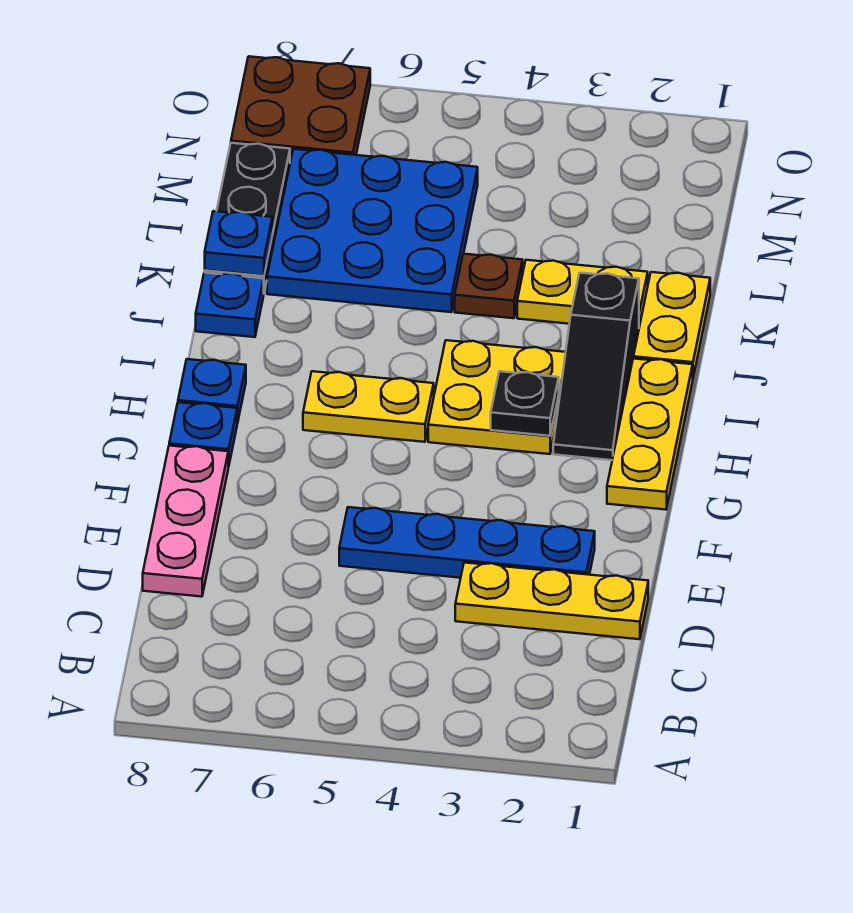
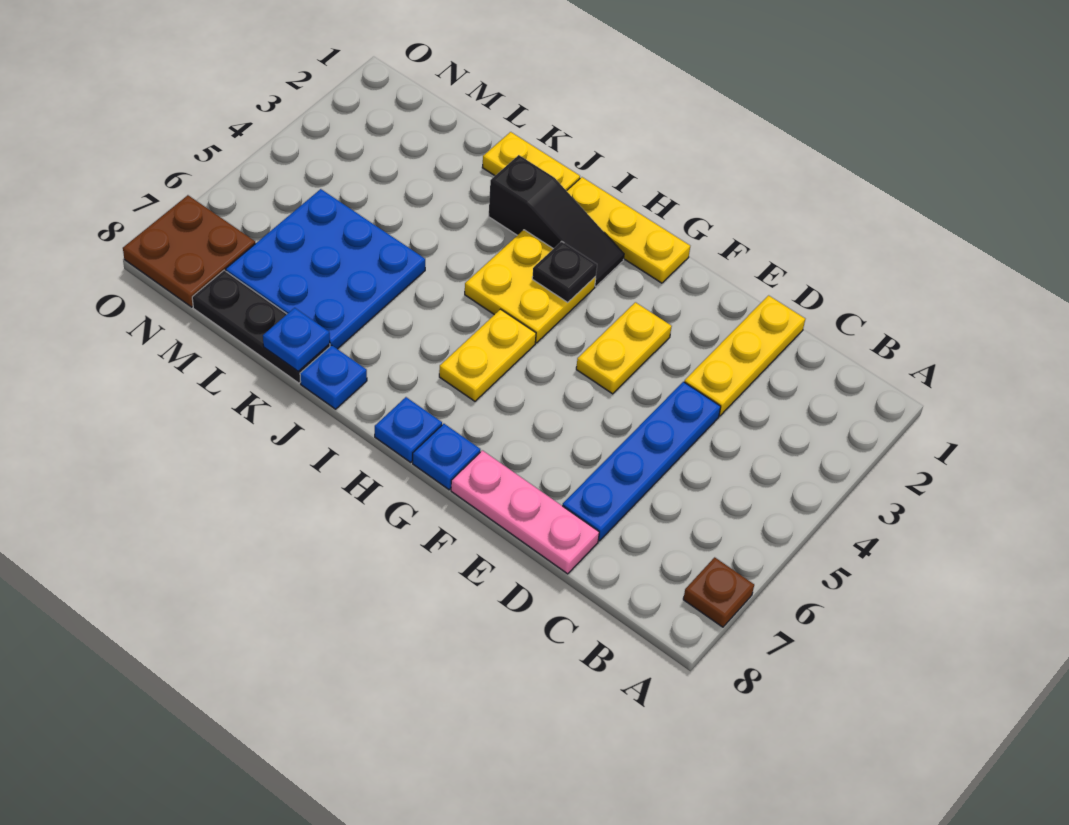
blue 1x4 plate [339,507,595,578] -> blue 1x4 plate moved to [562,382,721,541]
yellow 1x2 plate [517,260,648,327] -> yellow 1x2 plate moved to [576,302,672,394]
brown 1x1 plate [455,254,523,318] -> brown 1x1 plate moved to [683,557,754,627]

